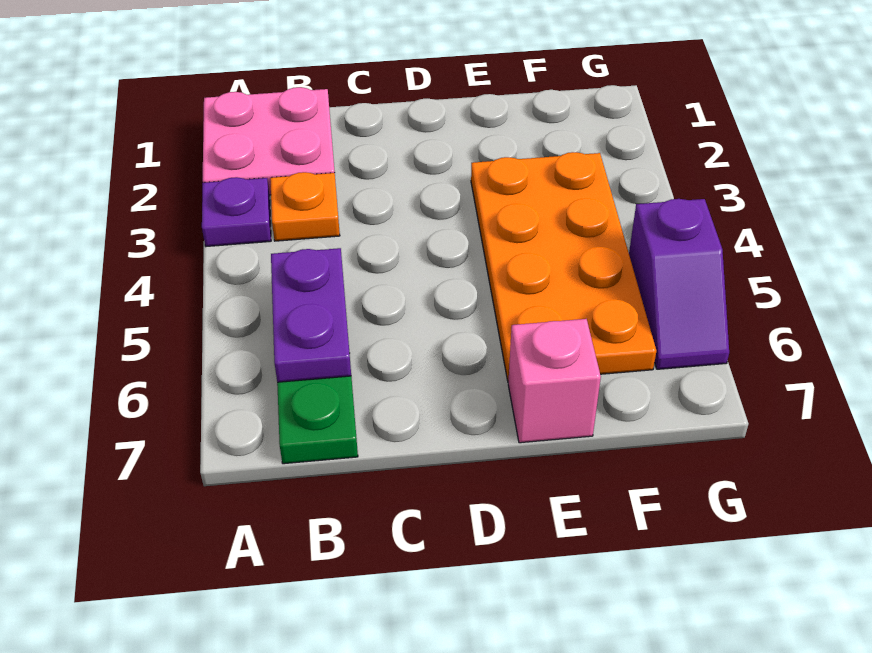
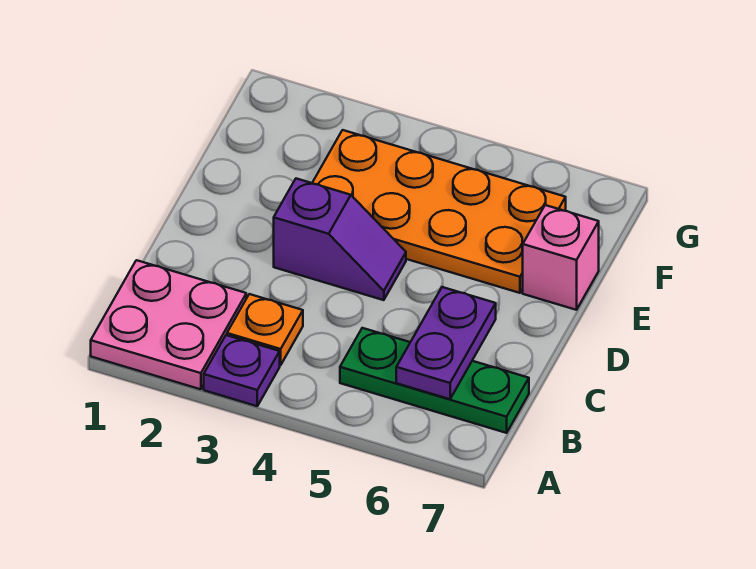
purple 1x2 plate [271,248,351,382] -> purple 1x2 plate turned to [396,287,496,399]
purple 1x2 slope [629,199,729,369] -> purple 1x2 slope moved to [274,179,406,300]

